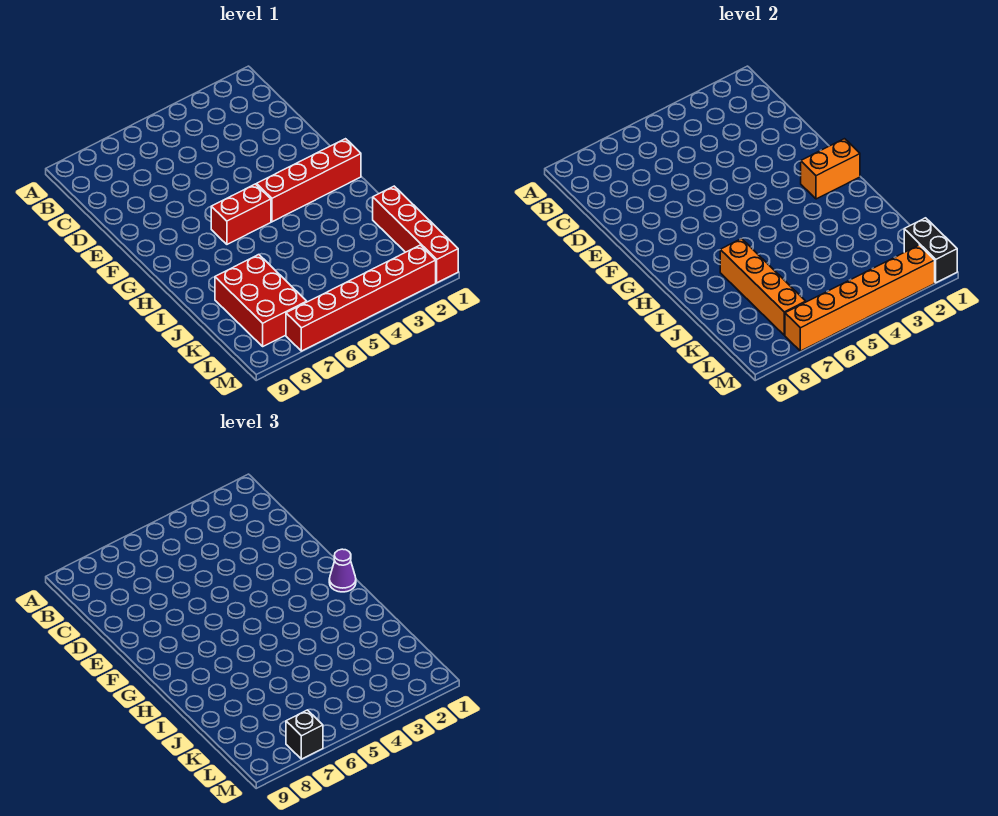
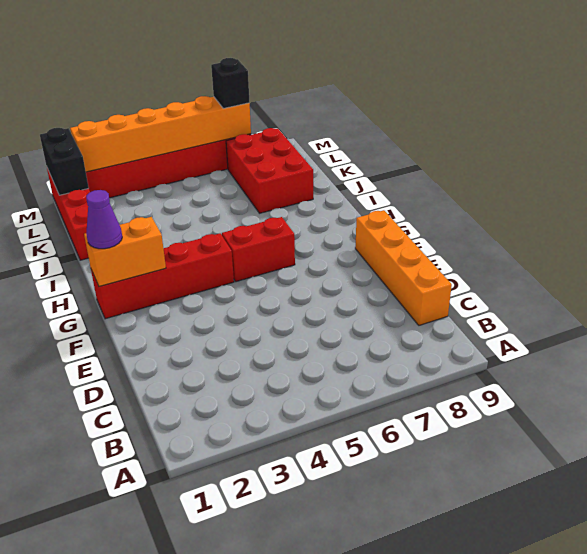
orange 1x4 brick [720,239,806,335] -> orange 1x4 brick moved to [355,210,452,325]

